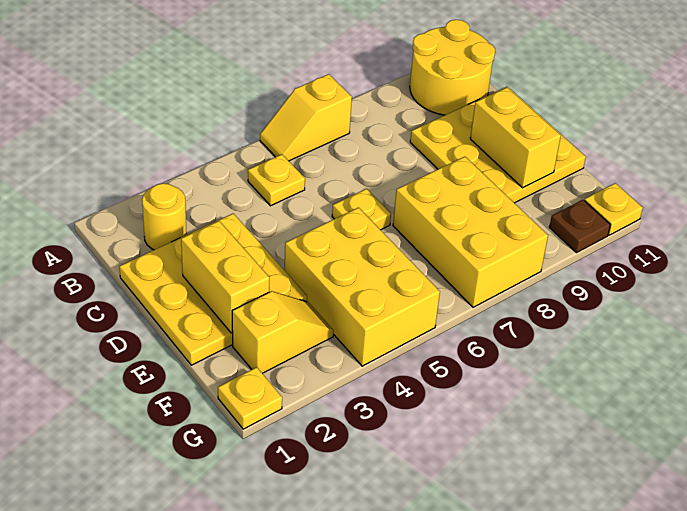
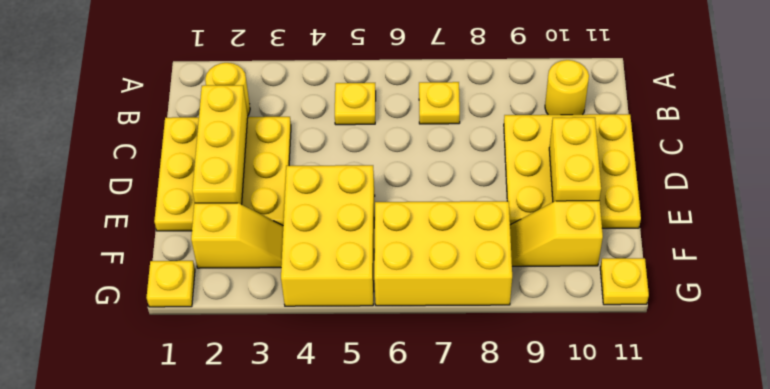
yellow 1x2 slope [260,74,352,161] -> yellow 1x2 slope moved to [510,201,603,266]
yellow 2x2 round brick [410,20,495,115] -> yellow 1x1 round brick [545,60,589,115]
yellow 1x2 brick [181,221,269,333] -> yellow 1x3 brick [192,85,248,204]
yellow 1x1 plate [332,189,391,230] -> yellow 1x1 plate moved to [419,82,460,124]
yellow 2x3 brick [393,157,548,307] -> yellow 2x3 brick turned to [374,201,512,306]
brown 1x1 plate [549,200,610,253] -> none

